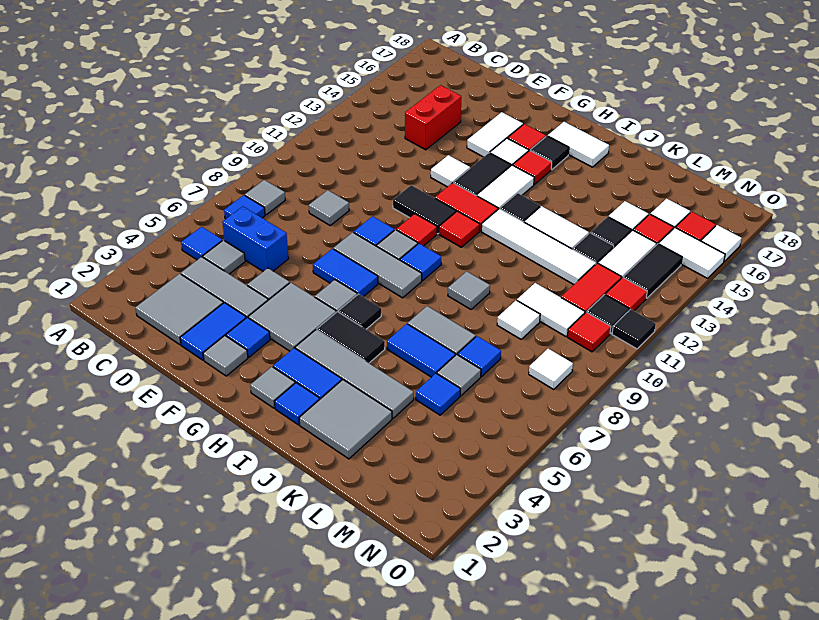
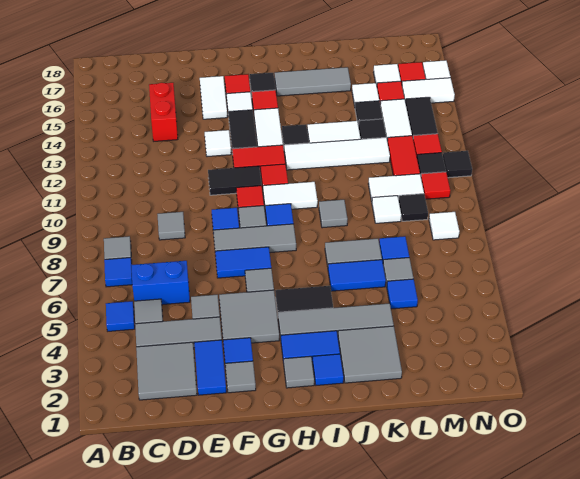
black 1x1 tile [338,294,381,329] -> black 1x1 tile moved to [399,194,428,221]
white 1x2 tile [548,122,609,167] -> white 1x2 tile moved to [263,182,318,209]
none -> grey 1x3 tile [275,67,351,96]

